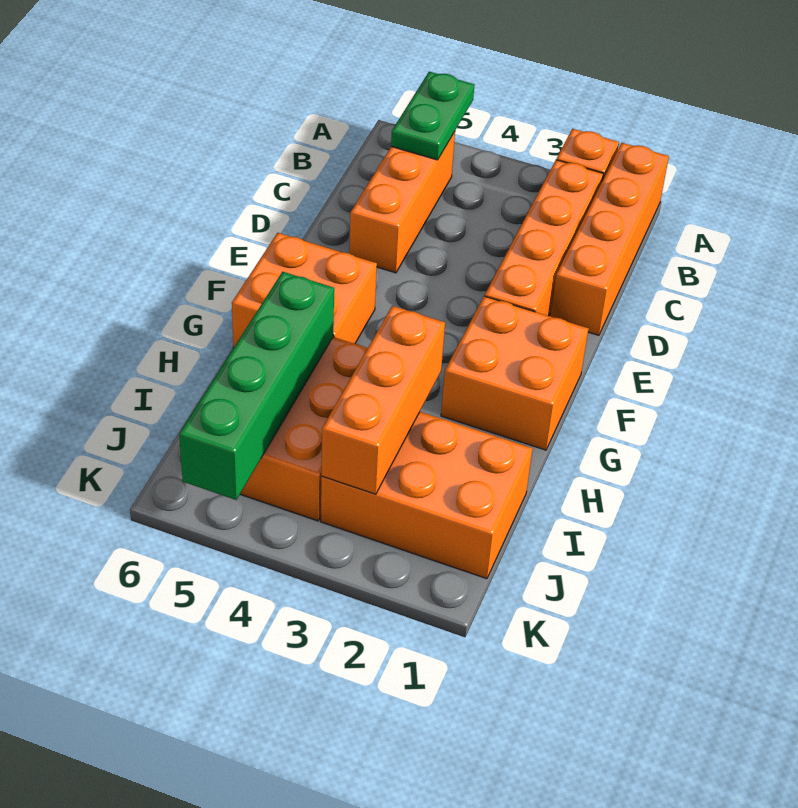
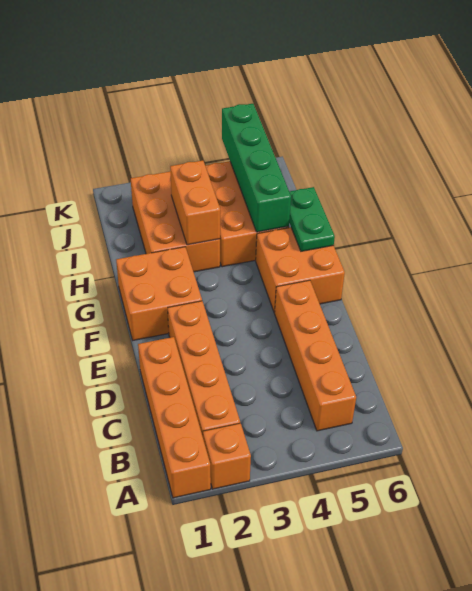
green 1x2 plate [391,72,475,160] -> green 1x2 plate moved to [289,187,335,251]
orange 1x3 brick [349,132,455,273] -> orange 1x4 brick [275,280,356,431]
orange 1x3 brick [321,306,445,494] -> orange 1x2 brick [170,161,220,245]
orange 2x3 brick [321,412,533,579] -> orange 2x3 brick turned to [131,172,220,272]

